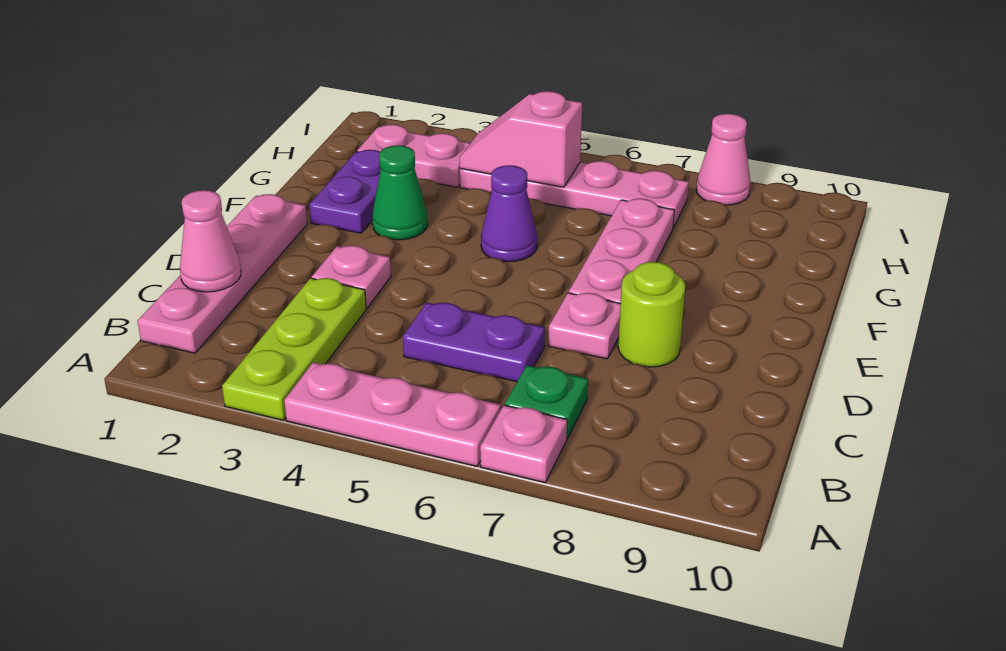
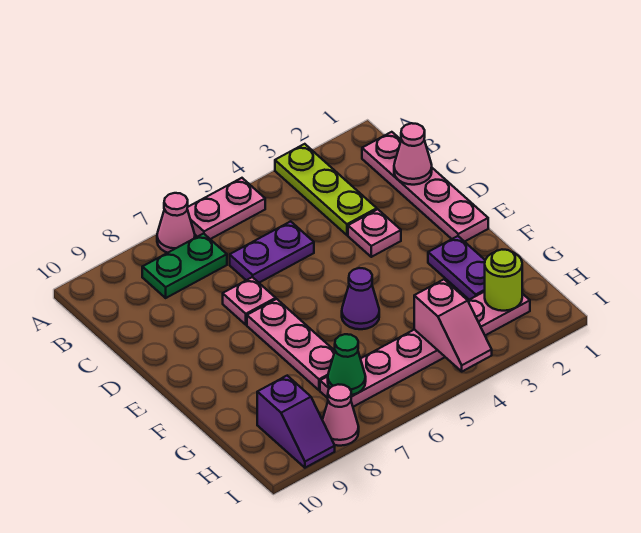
pink 1x3 plate [284,362,501,466] -> pink 1x2 plate [187,178,265,239]
pink 1x1 plate [480,405,567,482] -> pink 1x1 cone [157,193,195,253]
green 1x1 plate [505,365,588,438] -> green 1x2 plate [142,234,227,298]
lime 1x1 round brick [618,262,685,367] -> lime 1x1 round brick moved to [485,250,522,311]
green 1x1 cone [372,145,428,240] -> green 1x1 cone moved to [328,334,366,395]
pink 1x2 slope [460,91,582,187] -> pink 1x2 slope turned to [414,279,492,371]
none -> purple 1x2 slope [257,376,335,468]

